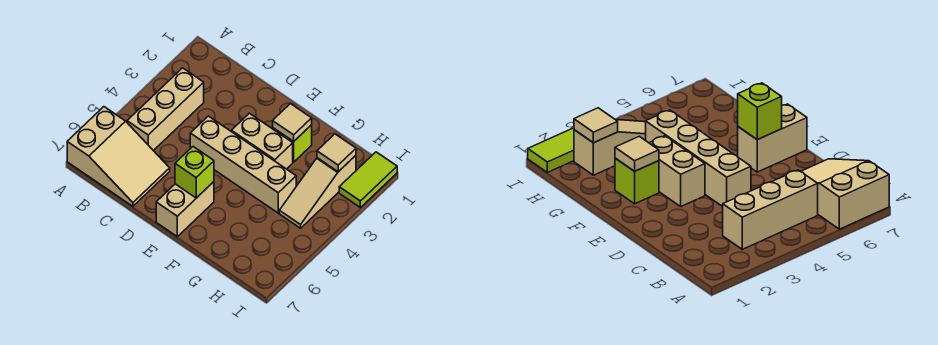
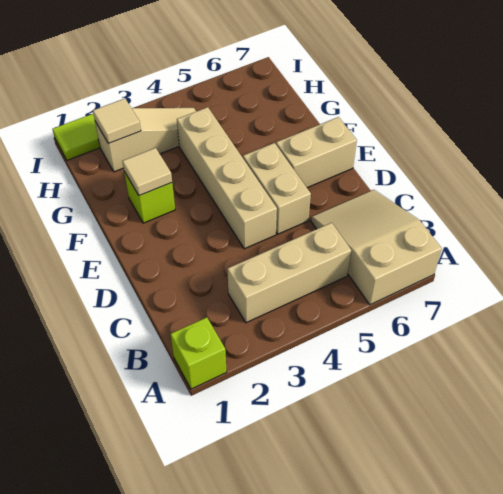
tan 1x2 brick [231,113,293,169] -> tan 1x2 brick moved to [243,143,311,234]
lime 1x1 brick [175,147,214,198] -> lime 1x1 brick moved to [170,317,227,389]

